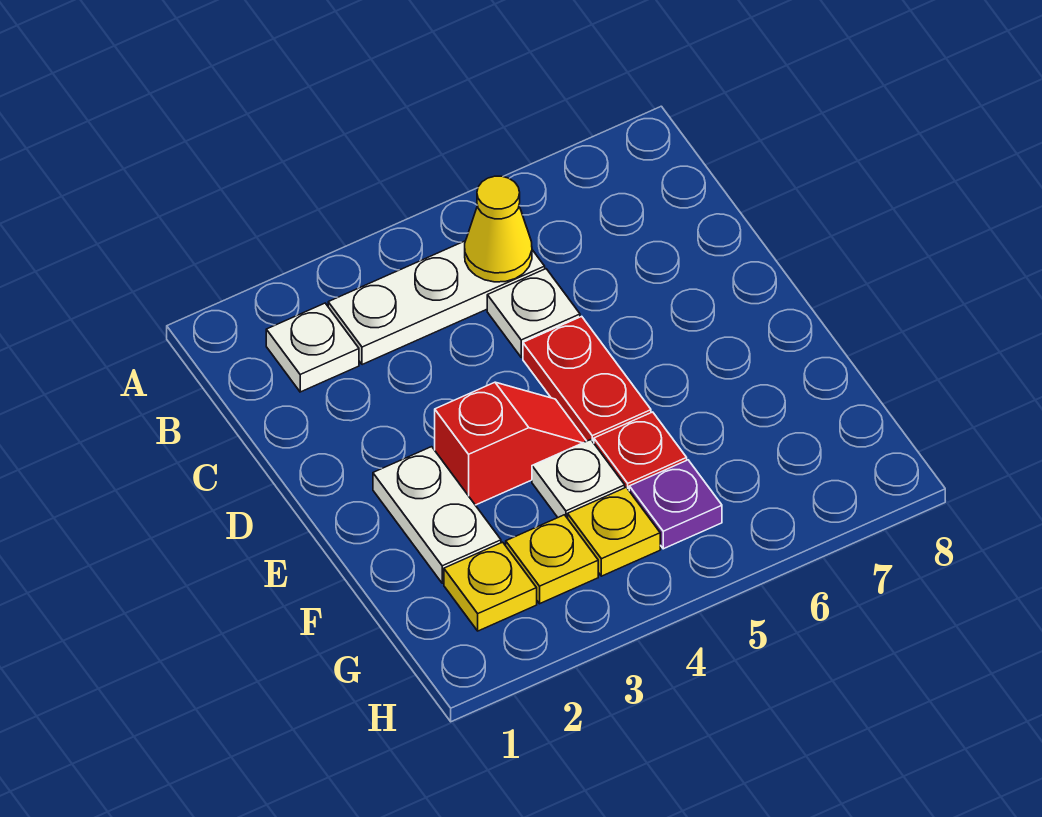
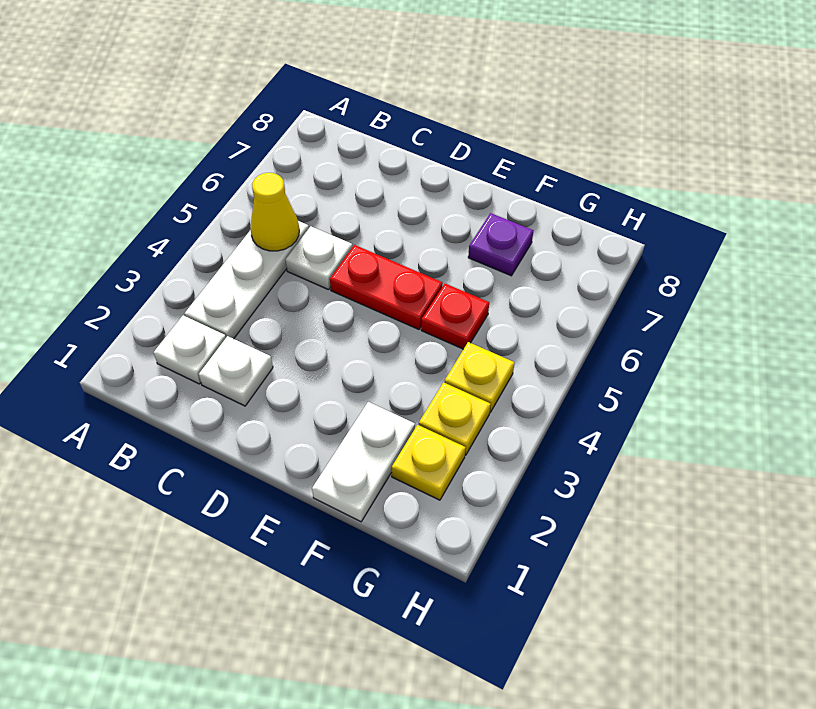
white 1x2 plate [373,447,501,583] -> white 1x2 plate turned to [312,402,415,522]
red 1x2 slope [435,382,586,505] -> none
white 1x1 plate [532,440,625,518] -> white 1x1 plate moved to [199,336,273,406]
purple 1x1 plate [629,460,722,549] -> purple 1x1 plate moved to [468,213,533,276]

